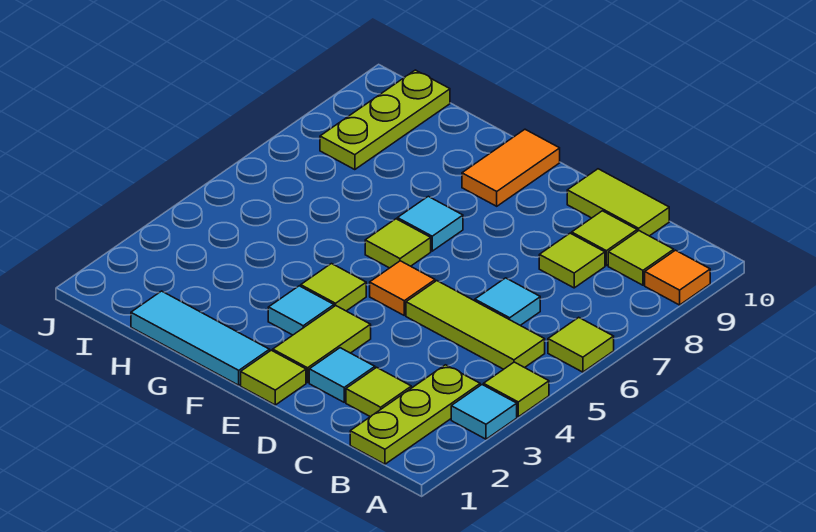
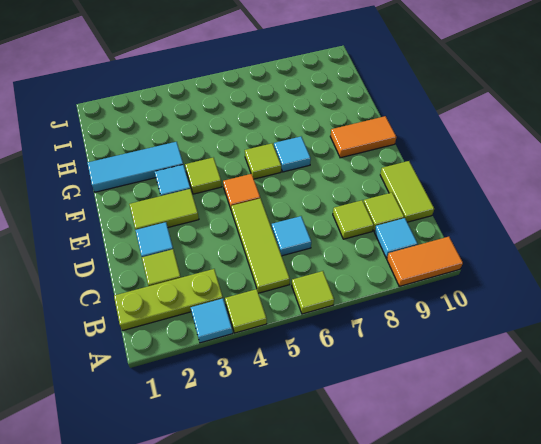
orange 1x1 tile [645,250,710,305] -> orange 1x2 tile [387,237,463,286]
lime 1x1 tile [608,231,674,285] -> cyan 1x1 tile [374,218,418,258]
lime 1x1 tile [241,350,306,405] -> none
cyan 1x3 tile [131,291,270,385] -> cyan 1x3 tile turned to [87,142,183,192]
lime 1x3 plate [320,70,450,170] -> none

